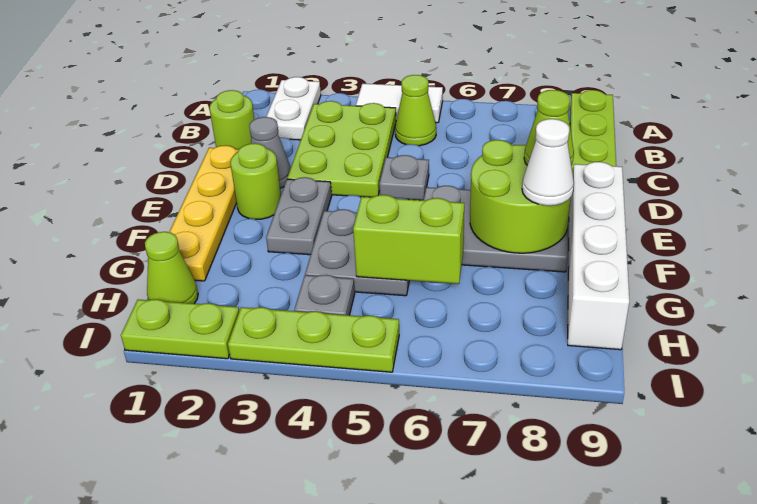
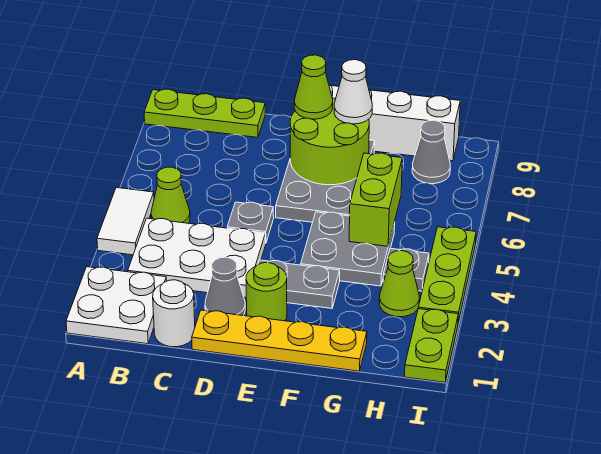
white 1x2 plate [266,77,321,140] -> white 2x2 plate [66,267,166,344]
lime 2x3 plate [287,101,396,197] -> white 2x3 plate [128,218,266,298]
lime 1x1 round brick [209,90,254,149] -> white 1x1 round brick [153,280,195,347]
lime 1x1 cone [145,232,198,304] -> lime 1x1 cone moved to [379,251,419,317]
none -> grey 1x1 cone [412,120,450,184]

